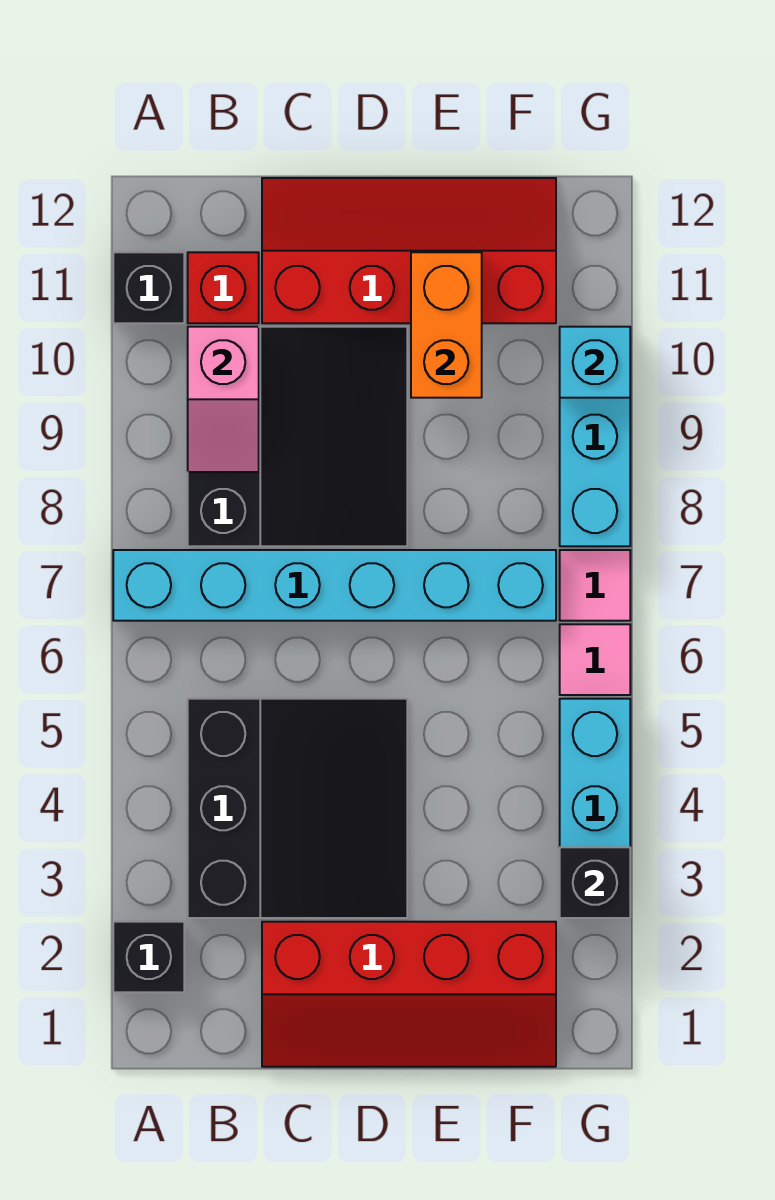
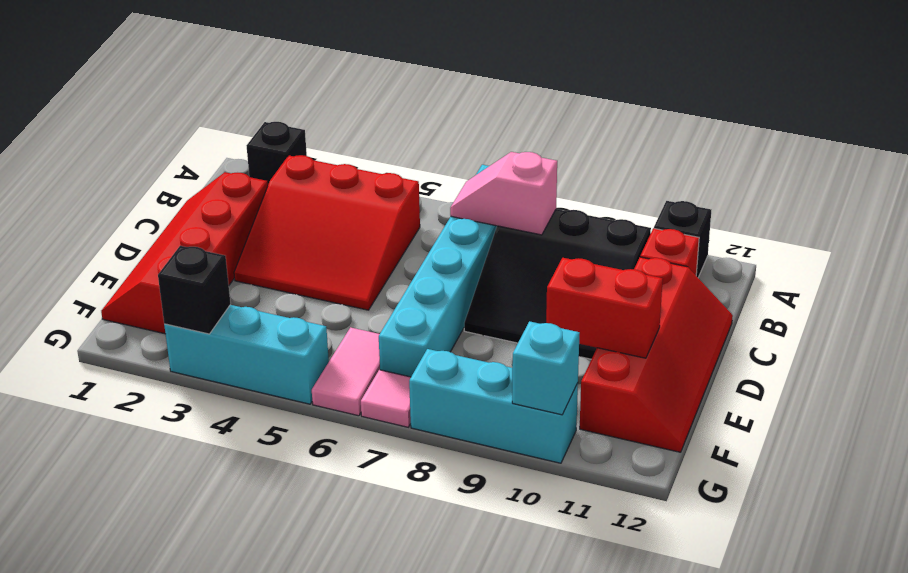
black 3x3 slope [188,699,407,918] -> red 3x3 slope [234,155,420,310]
pink 1x2 slope [188,327,259,472] -> pink 1x2 slope moved to [450,152,557,235]
orange 1x2 brick [411,252,482,398] -> red 1x2 brick [546,258,663,358]
pink 1x1 tile [560,624,630,695] -> pink 1x2 tile [312,327,380,416]

